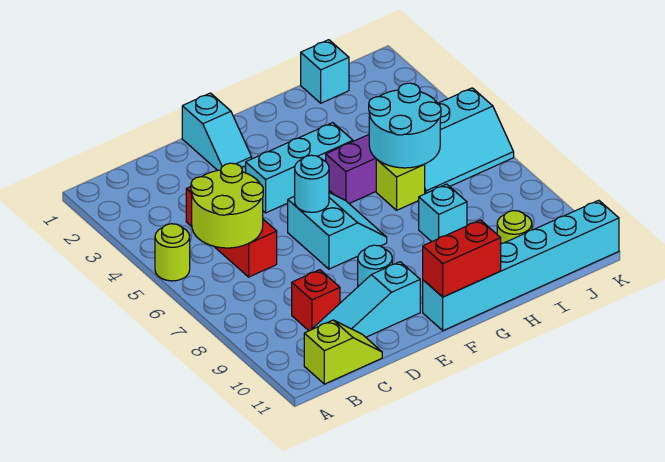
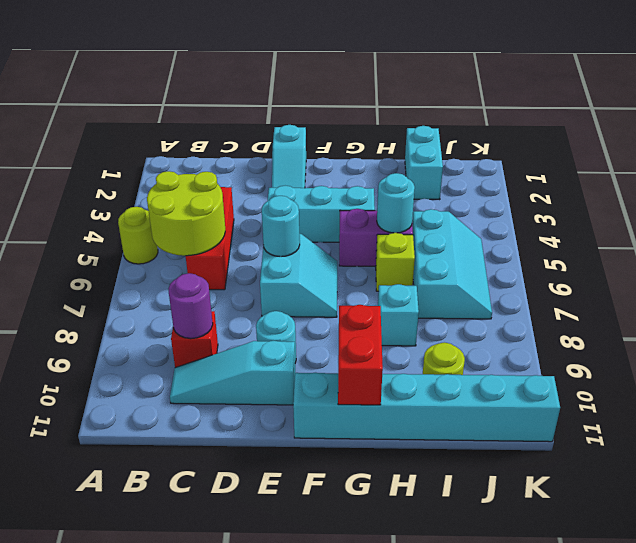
lime 1x2 slope [304,320,382,384] -> none
none -> purple 1x1 round brick [168,273,213,339]
red 1x2 brick [423,220,501,297] -> red 1x2 brick turned to [338,305,383,405]
cyan 2x2 round brick [369,83,441,168] -> cyan 1x1 round brick [377,173,415,233]
cyan 1x1 brick [301,40,349,103] -> cyan 1x2 brick [405,126,443,200]
cyan 2x3 slope [424,88,514,194] -> cyan 2x3 slope turned to [412,209,492,319]

